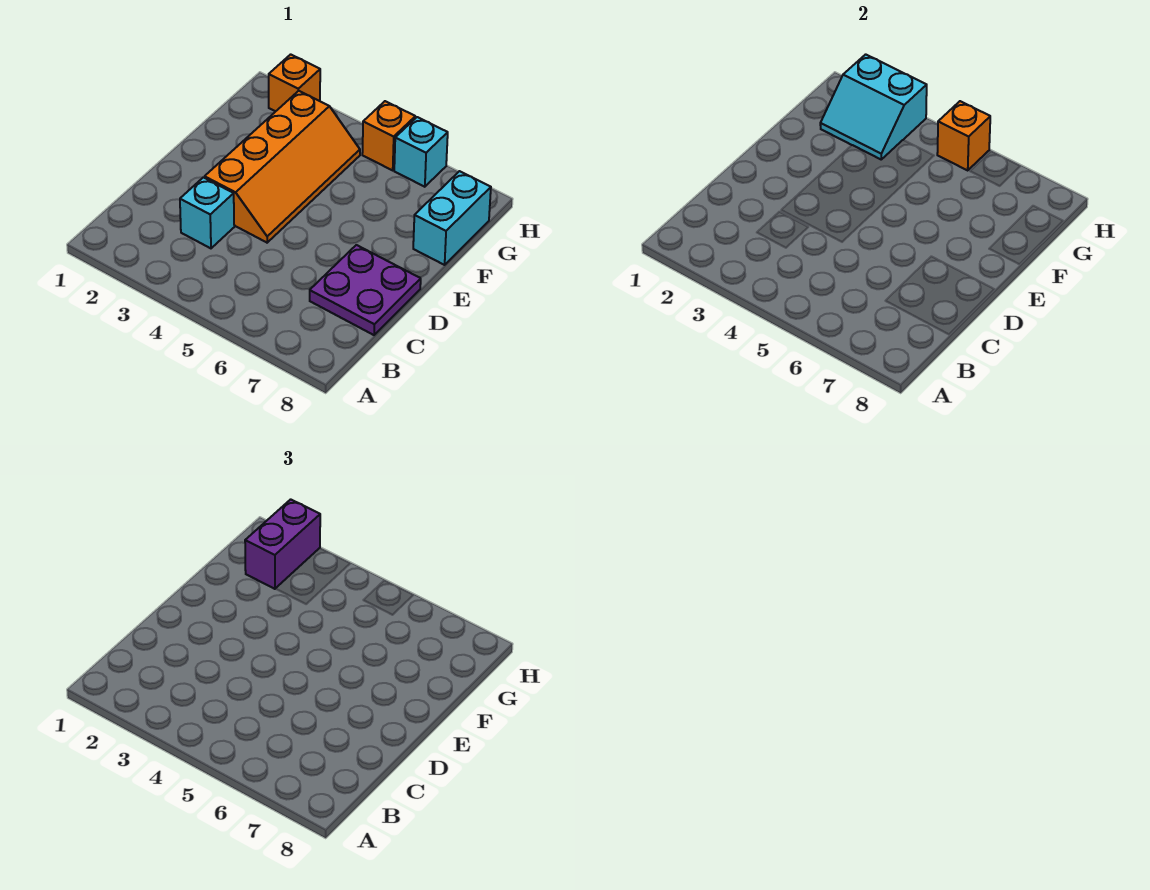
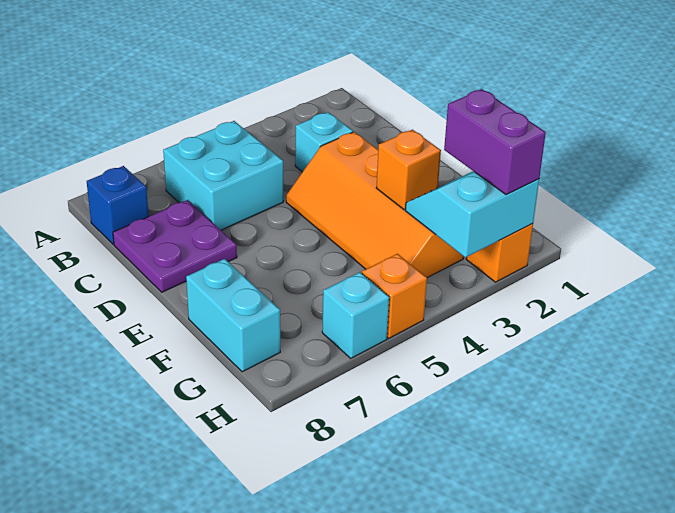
none -> cyan 2x2 brick [163,121,283,230]
none -> blue 1x1 brick [87,166,149,244]
orange 1x1 brick [937,101,990,170] -> orange 1x1 brick moved to [377,130,441,210]

